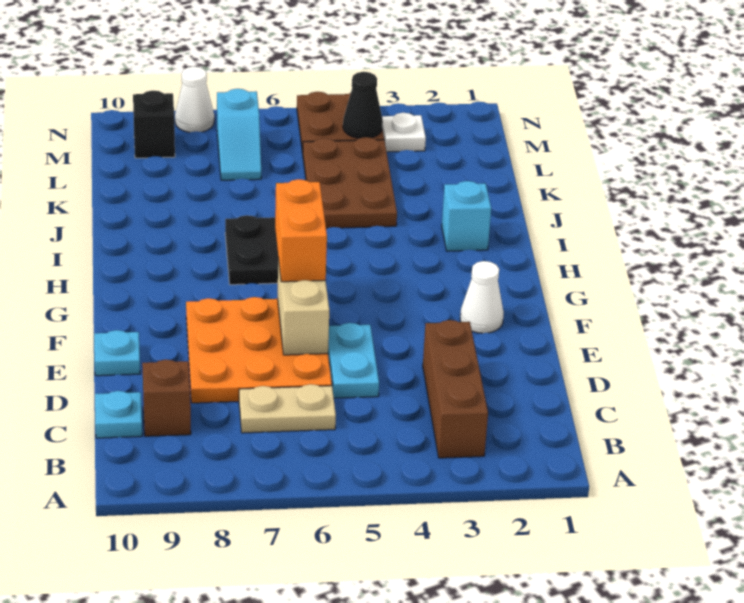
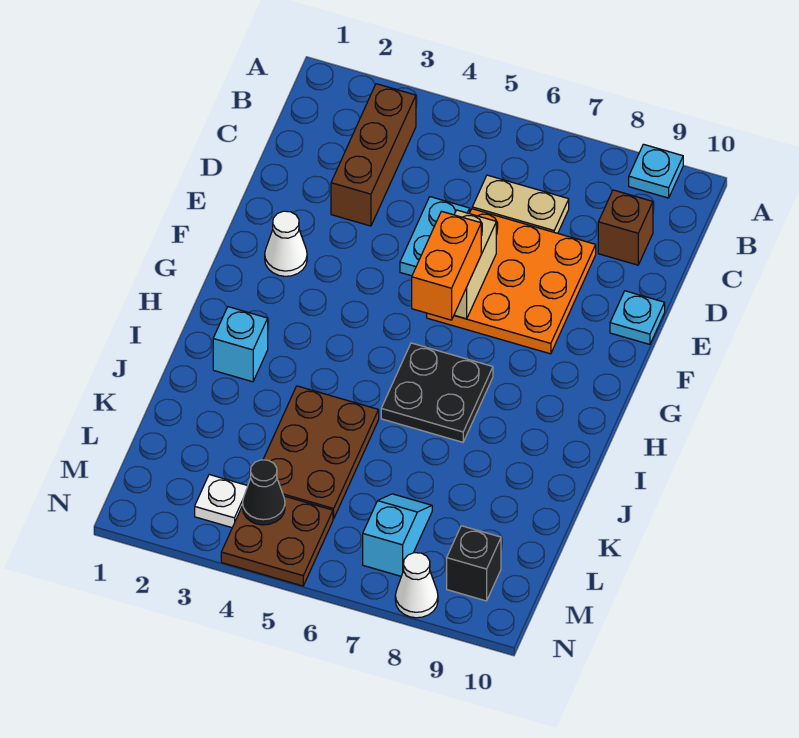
cyan 1x1 plate [95,391,142,438] -> cyan 1x1 plate moved to [629,144,683,198]

